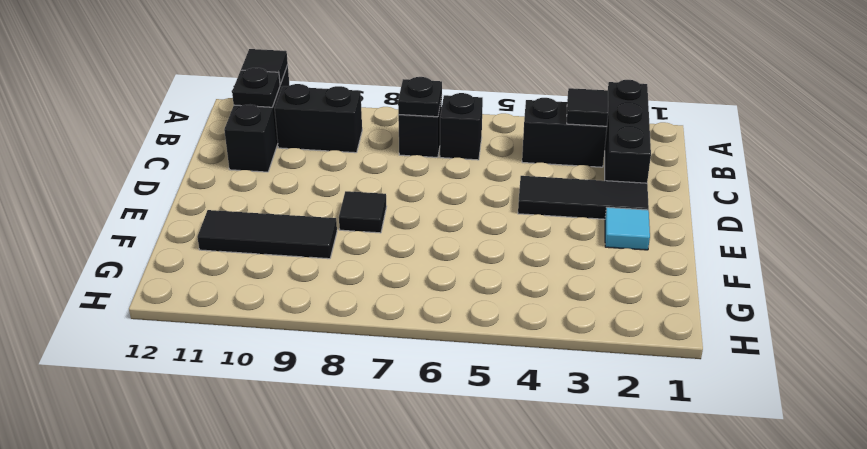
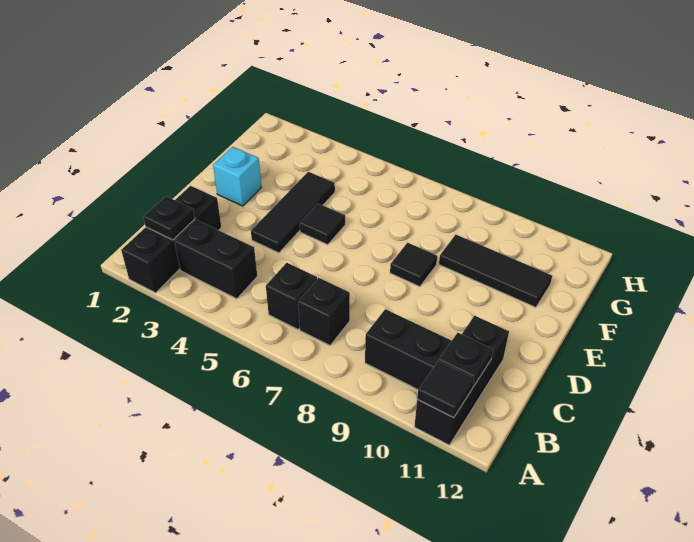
black 1x1 tile [567,88,608,126] -> black 1x1 tile moved to [300,204,345,245]
black 1x1 plate [398,77,442,117] -> black 1x1 plate moved to [143,196,195,240]
black 1x3 tile [518,176,649,219] -> black 1x3 tile turned to [251,172,335,253]
cyan 1x1 tile [605,207,650,250] -> cyan 1x1 brick [213,147,261,206]

